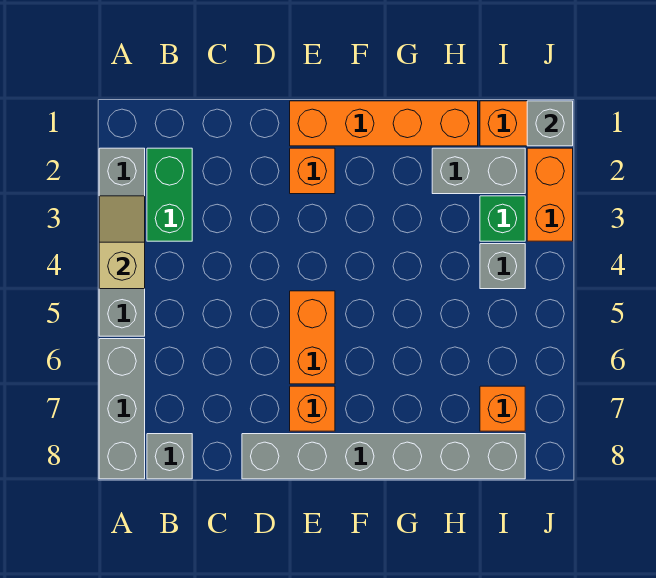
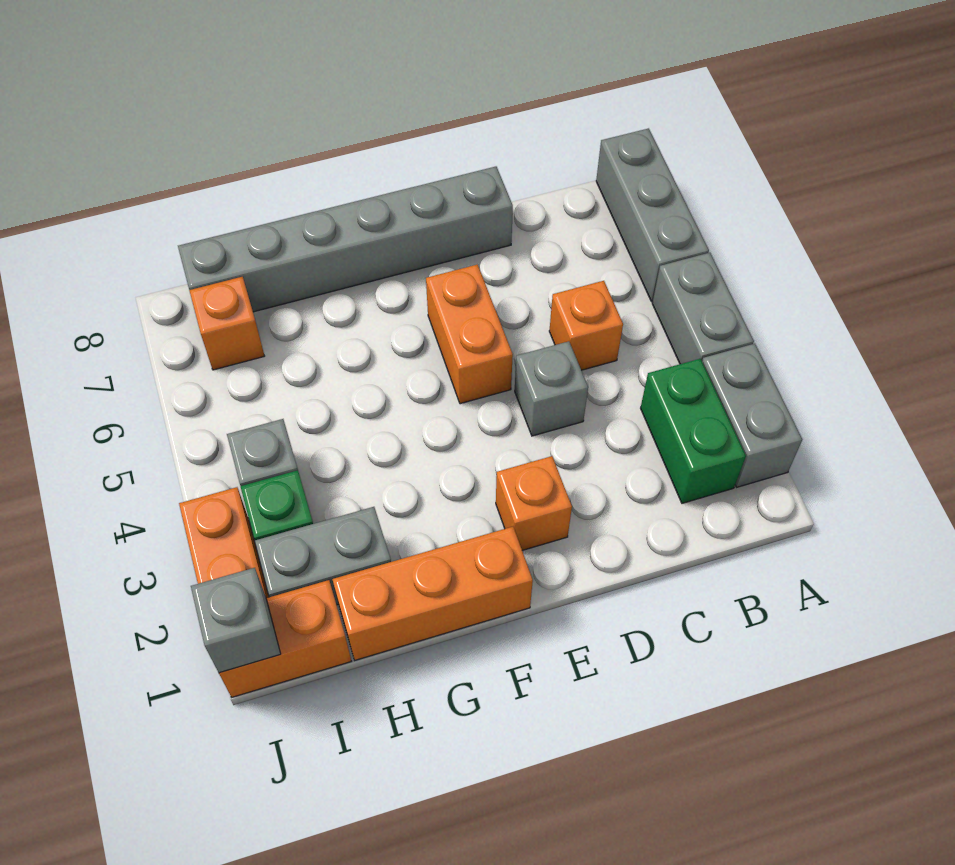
tan 1x2 slope [99,196,145,289] -> none
grey 1x1 brick [147,434,192,479] -> grey 1x1 brick moved to [515,341,588,436]
orange 1x4 brick [290,101,478,146] -> orange 1x3 brick [332,527,533,660]
orange 1x1 brick [290,386,335,431] -> orange 1x1 brick moved to [549,281,623,370]

